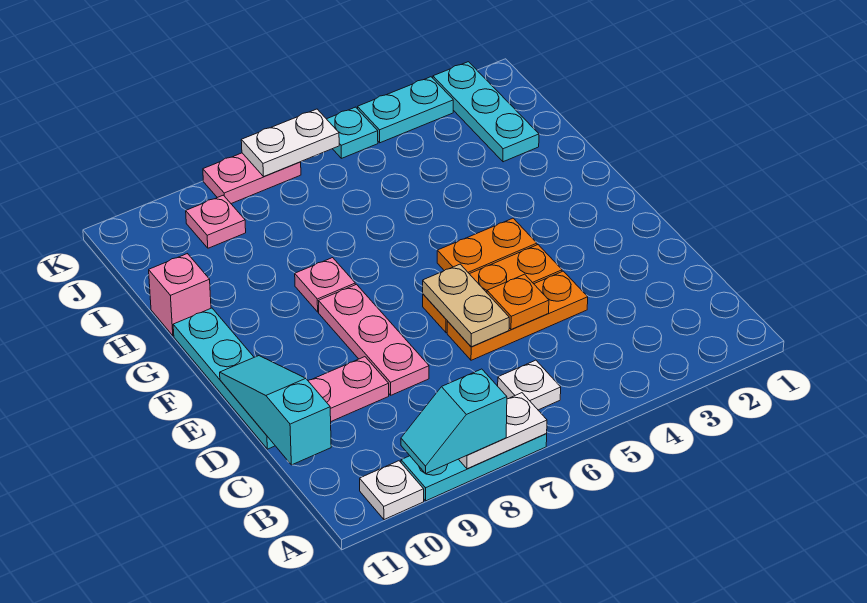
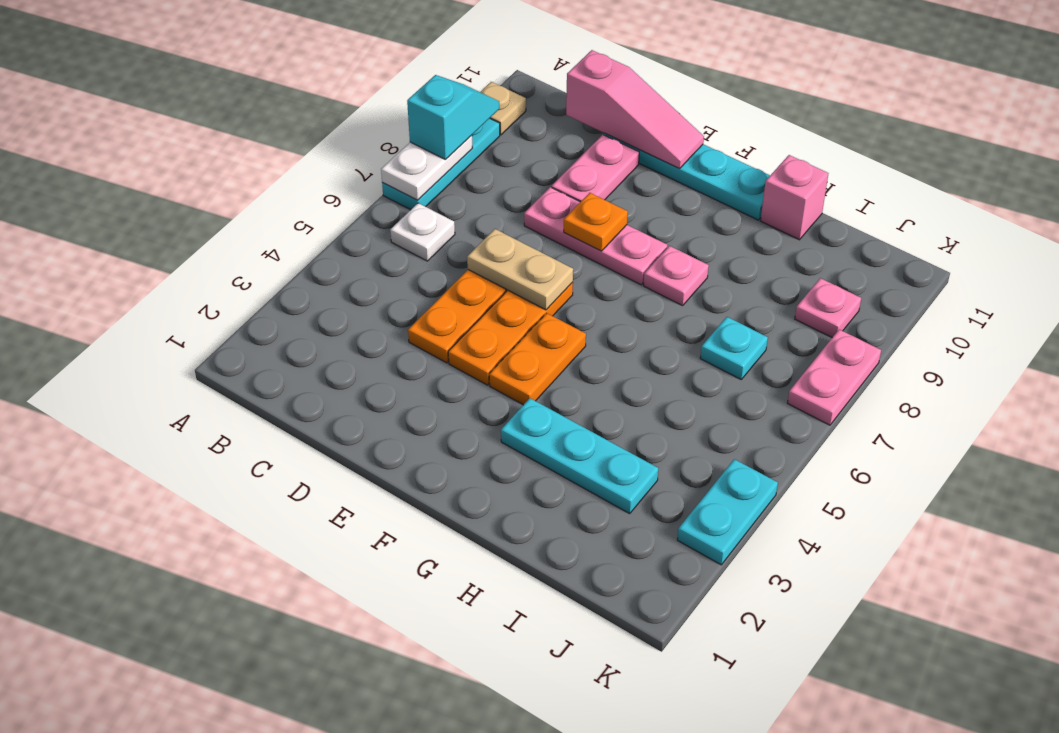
white 1x1 plate [360,461,424,520] -> tan 1x1 plate [481,82,526,135]
cyan 1x3 slope [220,356,331,465] -> pink 1x3 slope [566,50,704,168]
orange 1x1 plate [487,274,549,330] -> orange 1x1 plate moved to [564,193,628,251]
cyan 1x3 plate [433,62,539,162] -> cyan 1x3 plate moved to [501,398,658,514]
cyan 1x1 plate [327,107,378,158] -> cyan 1x1 plate moved to [700,317,768,379]
white 1x2 plate [241,109,339,176] -> none

